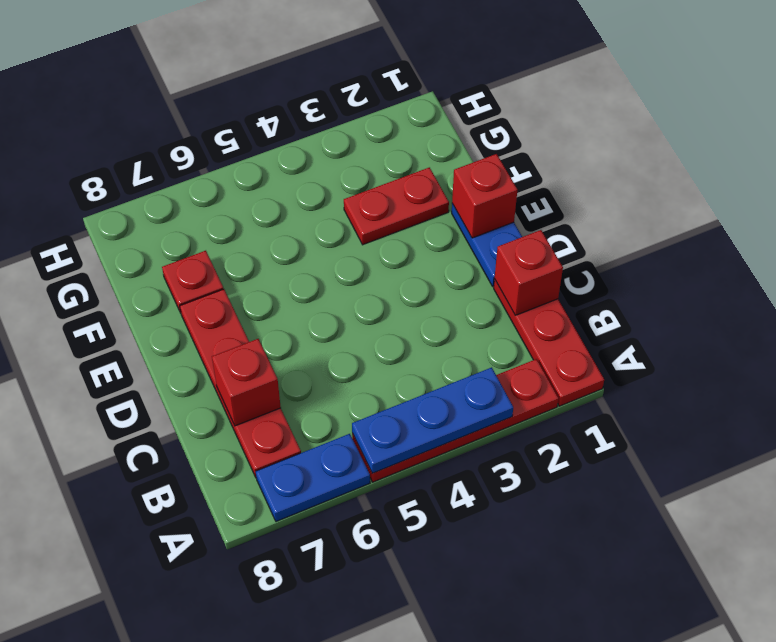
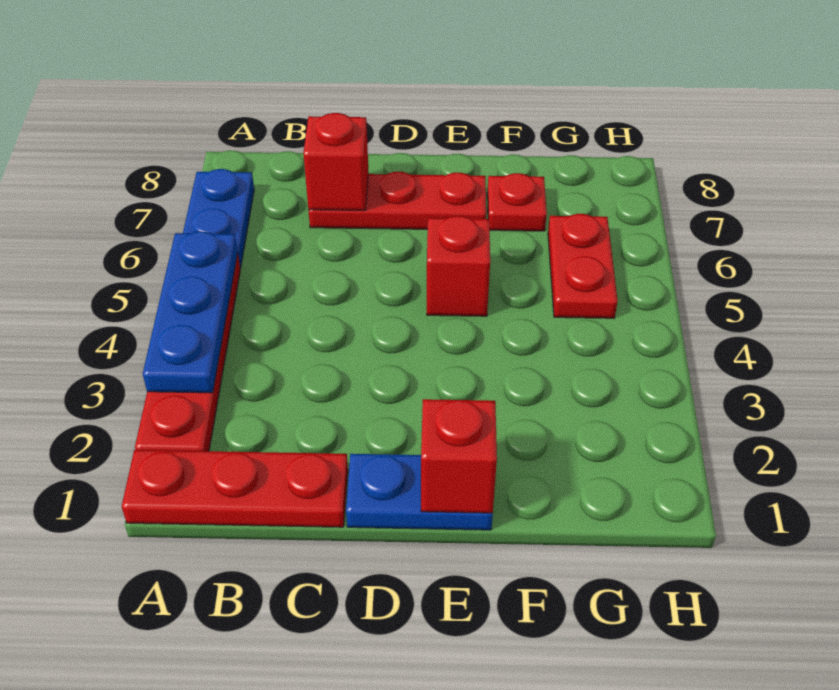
red 1x4 plate [180,289,301,477] -> red 1x3 plate [308,172,486,229]
red 1x1 brick [495,230,563,315] -> red 1x1 brick moved to [427,216,490,316]
red 1x2 plate [344,167,449,245] -> red 1x2 plate moved to [548,214,618,318]

